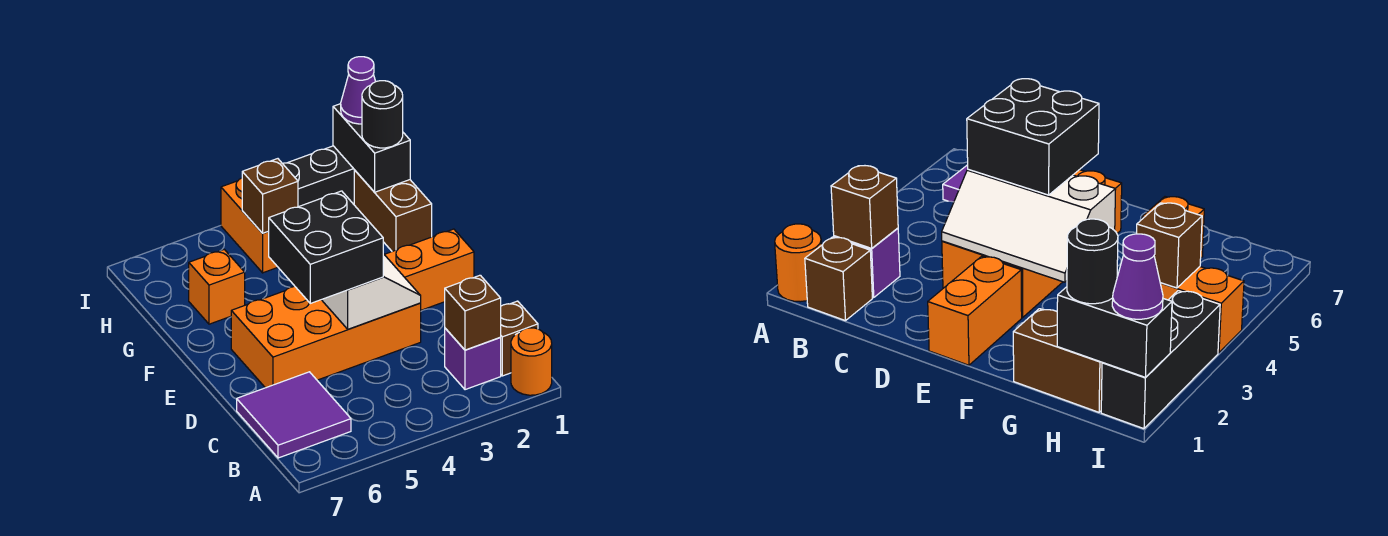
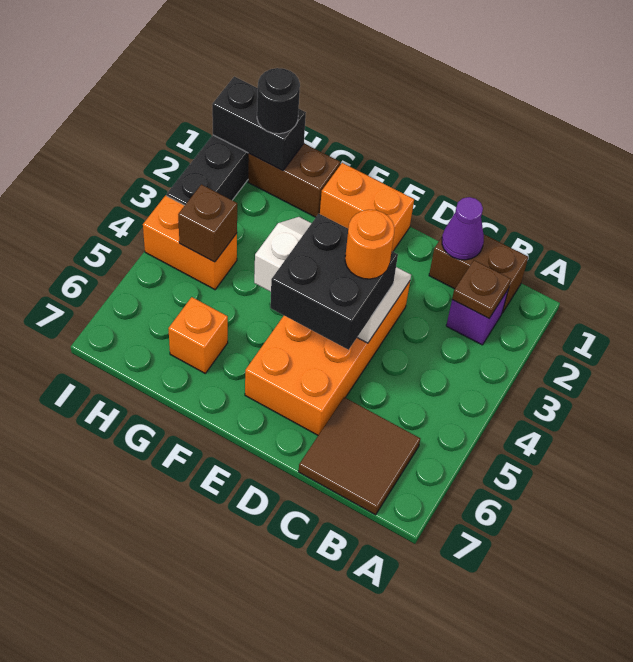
orange 1x1 round brick [511,328,552,395] -> orange 1x1 round brick moved to [345,210,395,279]
brown 1x1 brick [500,301,538,376] -> brown 1x2 brick [429,235,528,313]
brown 1x1 brick [445,275,501,350] -> brown 1x1 plate [452,260,511,318]
purple 2x2 tile [237,372,351,458] -> brown 2x2 tile [299,397,420,515]
orange 1x2 brick [384,229,474,310] -> orange 1x2 brick turned to [320,163,414,251]
purple 1x1 cone [341,57,376,124] -> purple 1x1 cone moved to [442,197,484,260]

